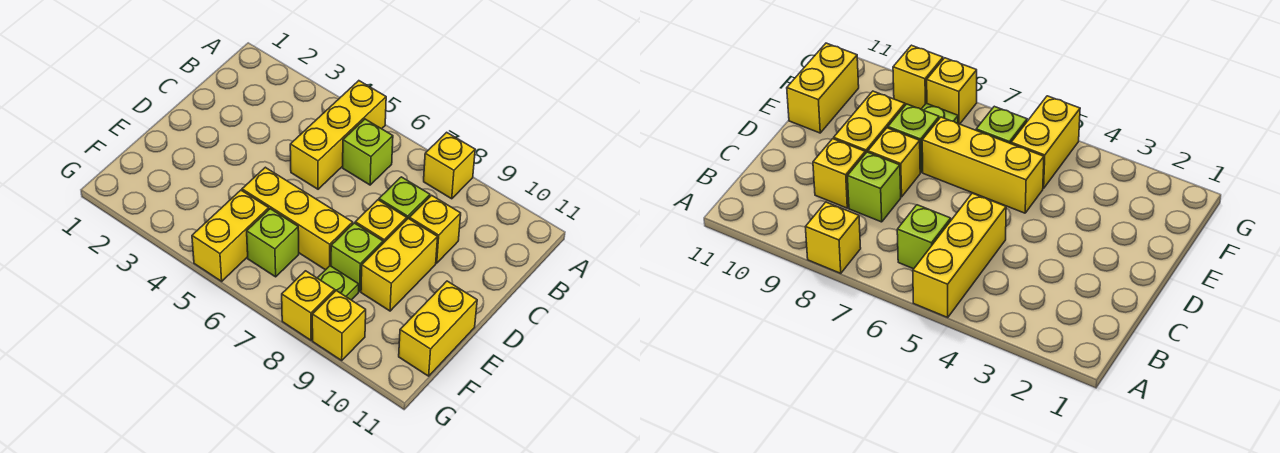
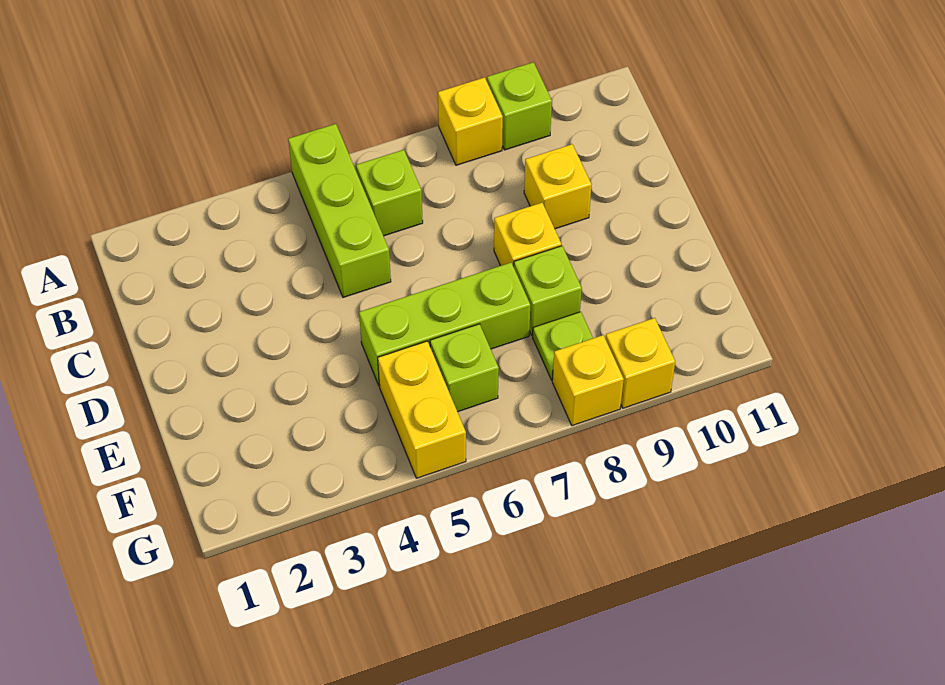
yellow 1x3 brick [290,81,386,189] -> lime 1x3 brick [288,124,391,297]
lime 1x1 brick [379,177,430,219] -> lime 1x1 brick moved to [487,62,552,150]
yellow 1x2 brick [361,219,438,311] -> none
yellow 1x3 brick [242,167,353,270] -> lime 1x3 brick [359,263,530,386]
yellow 1x2 brick [399,281,477,376] -> none

